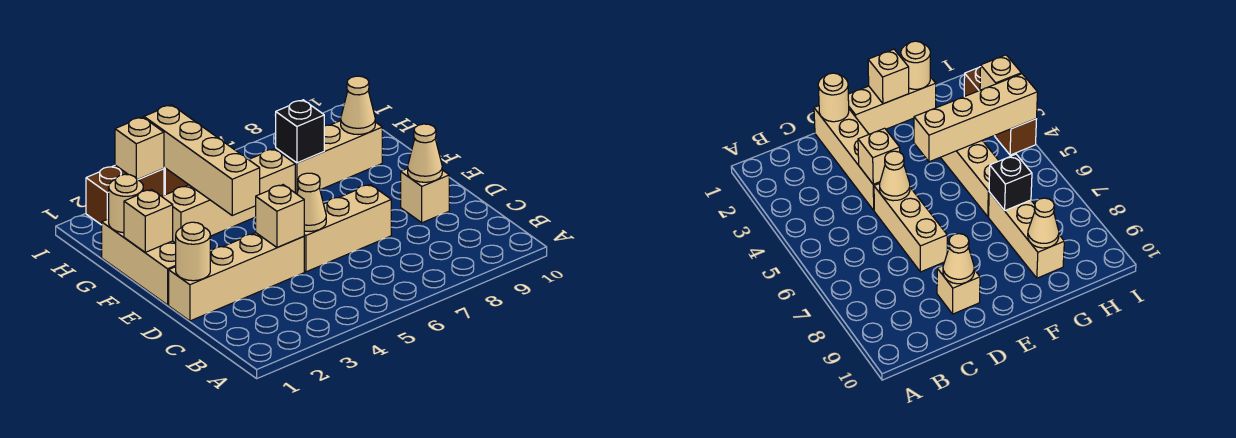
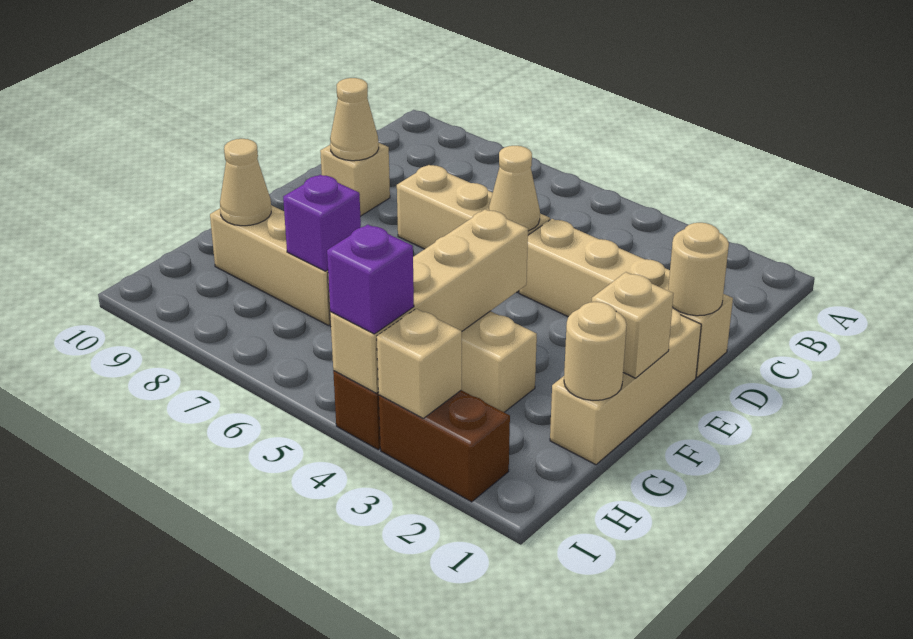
tan 1x1 brick [256,185,304,248] -> none
black 1x1 brick [276,100,324,163] -> purple 1x1 brick [283,175,361,271]
none -> purple 1x1 brick [327,224,414,334]

